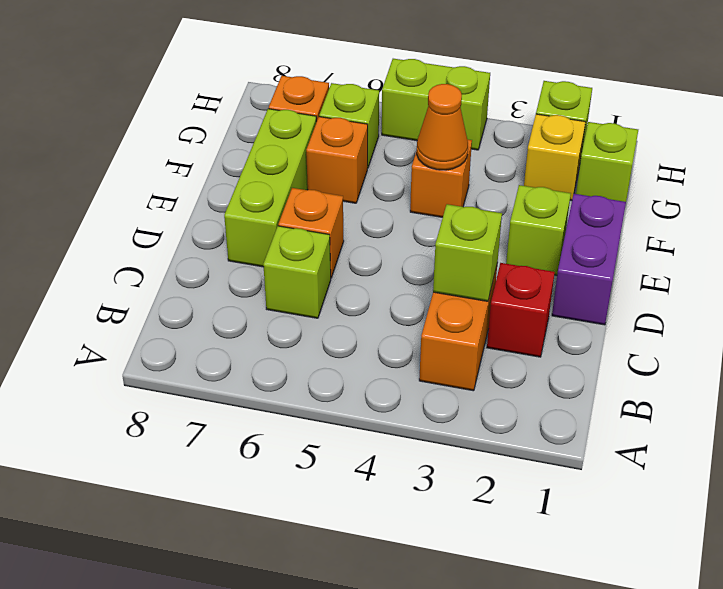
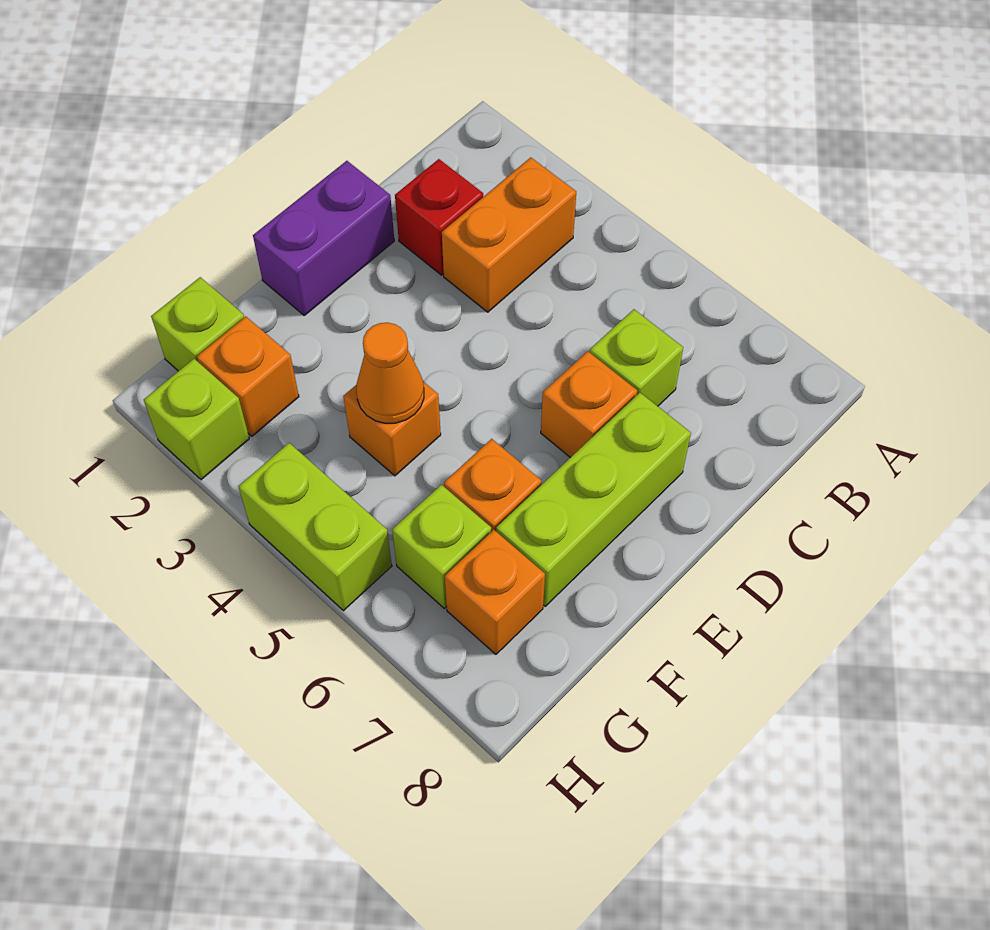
lime 1x1 brick [433,204,502,301] -> none
lime 1x1 brick [506,185,571,275] -> none
yellow 1x1 brick [524,114,586,201] -> orange 1x1 brick [197,316,299,436]

